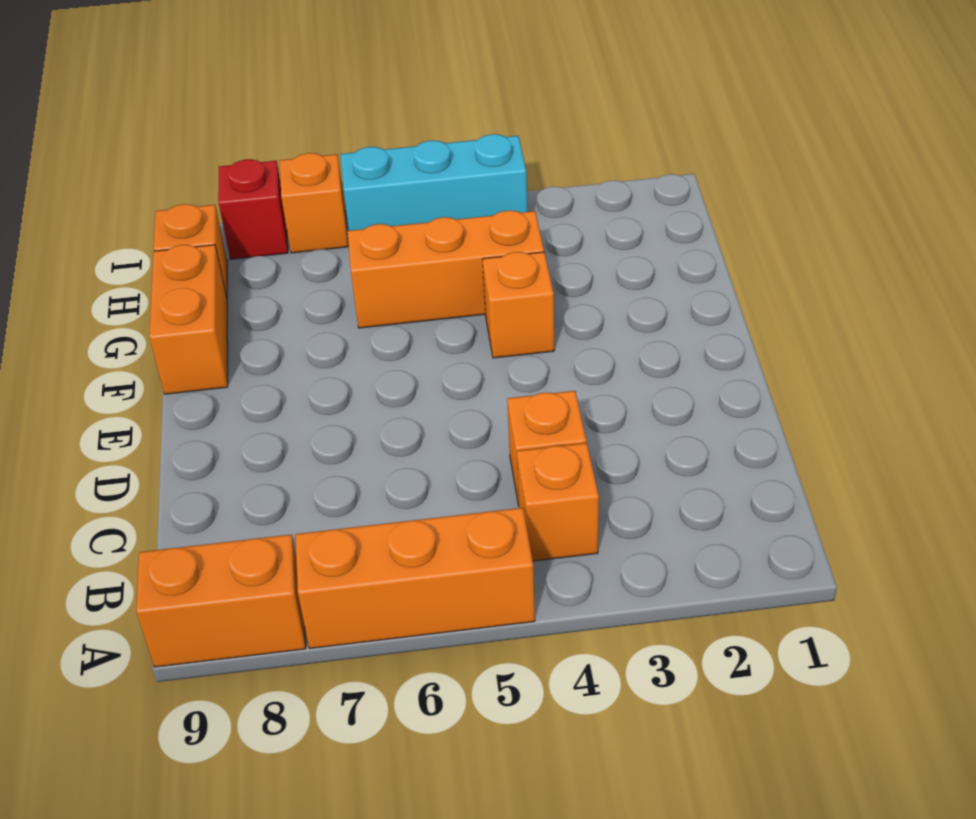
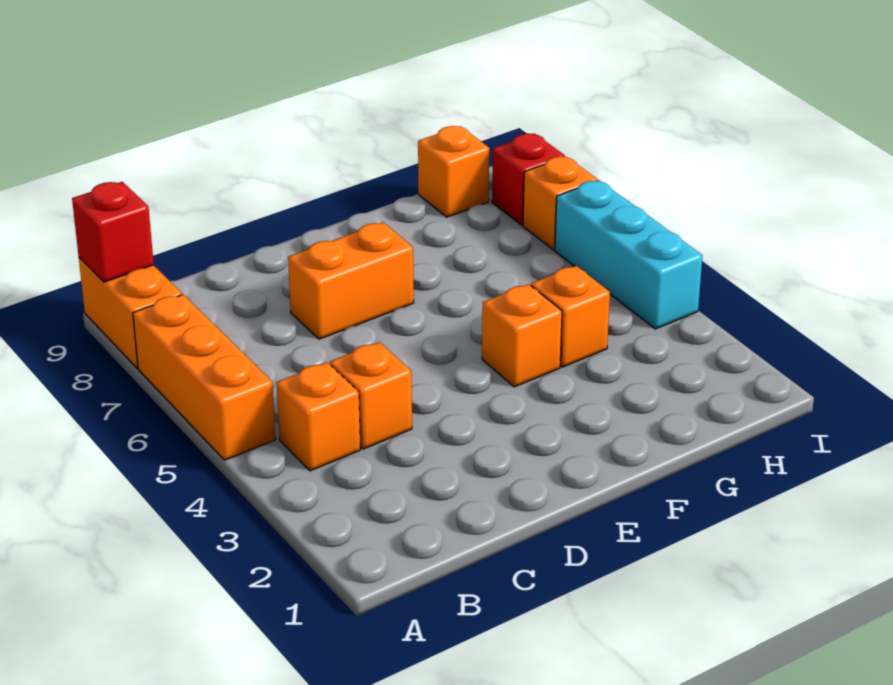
none -> red 1x1 brick [72,182,154,282]
orange 1x2 brick [149,245,228,394] -> orange 1x2 brick moved to [288,222,414,339]
orange 1x3 brick [347,211,544,328] -> orange 1x1 brick [531,266,610,367]

